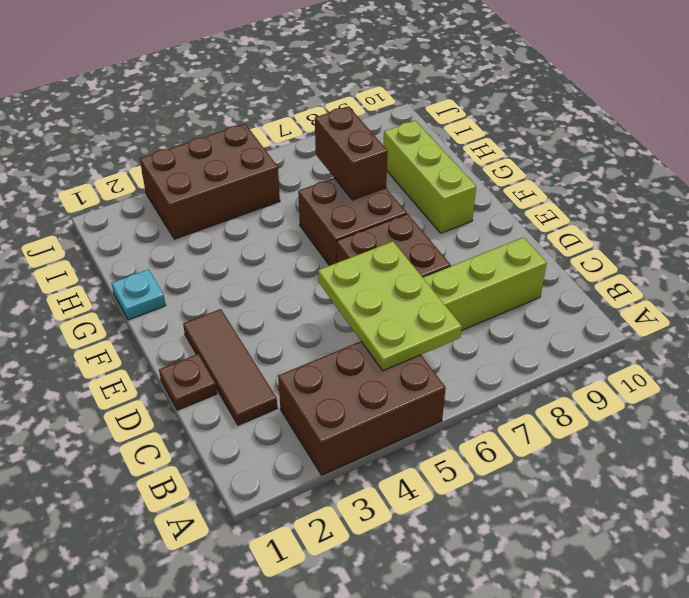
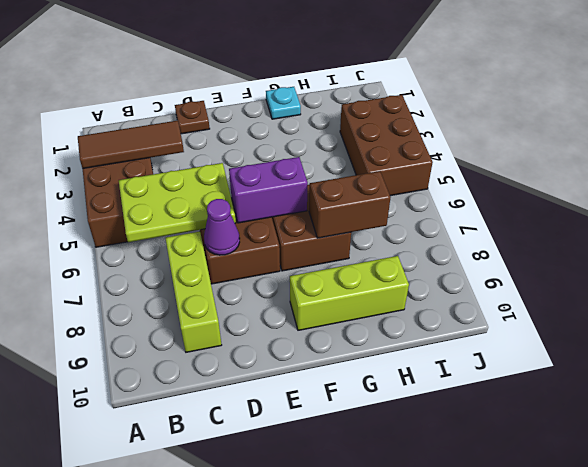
brown 1x3 tile [183,309,277,425] -> brown 1x3 tile moved to [78,120,184,169]
none -> purple 1x1 cone [204,199,240,255]
none -> purple 1x2 brick [229,157,308,223]

